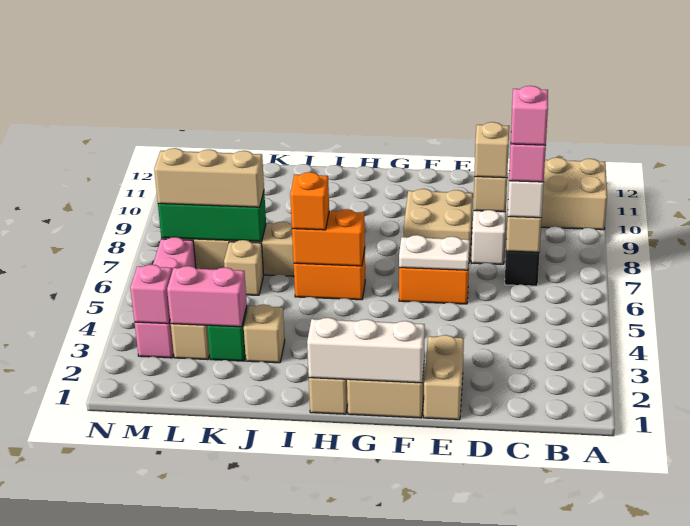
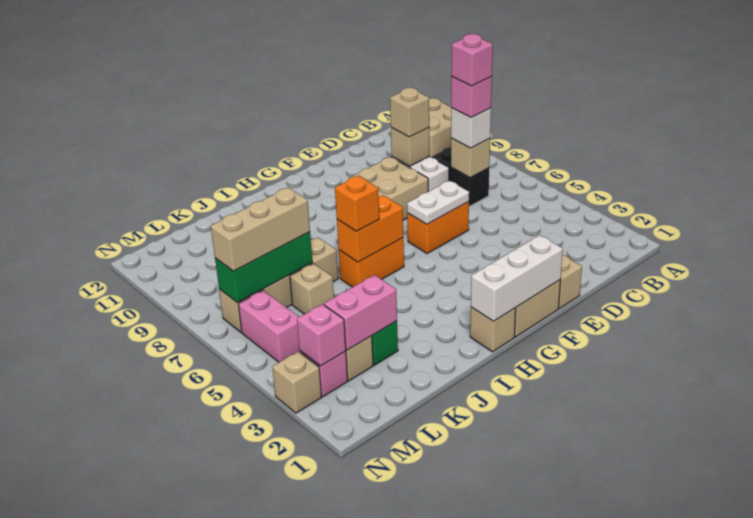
tan 1x1 brick [244,304,285,363] -> tan 1x1 brick moved to [273,351,322,413]

